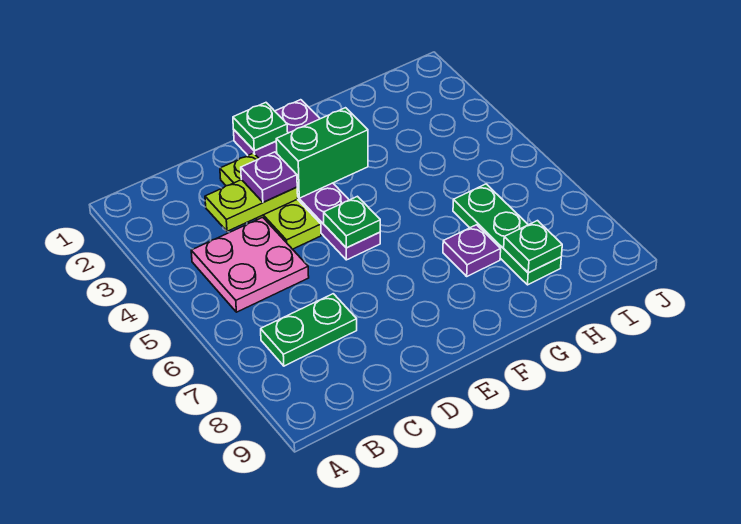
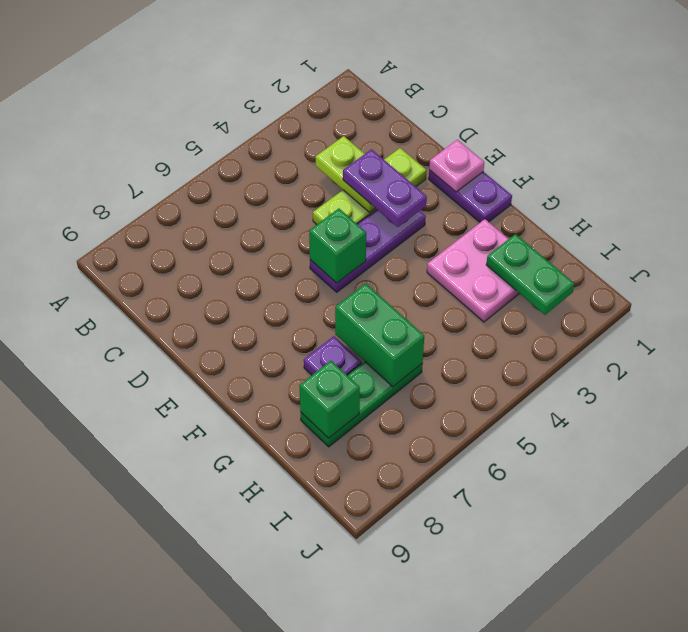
pink 2x2 plate [191,217,309,312] -> pink 2x2 plate moved to [427,219,520,322]
green 1x2 plate [261,294,357,366] -> green 1x2 plate moved to [486,234,574,315]
purple 1x1 plate [241,152,297,202] -> purple 1x2 plate [343,149,427,227]
green 1x1 plate [233,103,288,151] -> pink 1x1 plate [429,140,484,192]
green 1x2 brick [276,108,368,198] -> green 1x2 brick moved to [335,283,424,387]
green 1x1 plate [324,196,380,248] -> green 1x1 brick [309,209,366,283]
green 1x1 plate [504,221,562,273] -> green 1x1 brick [299,361,360,438]

